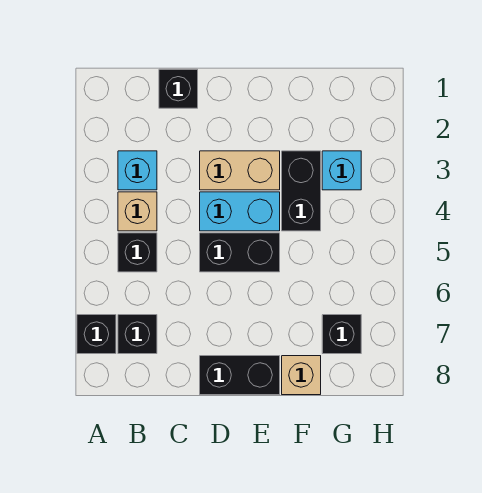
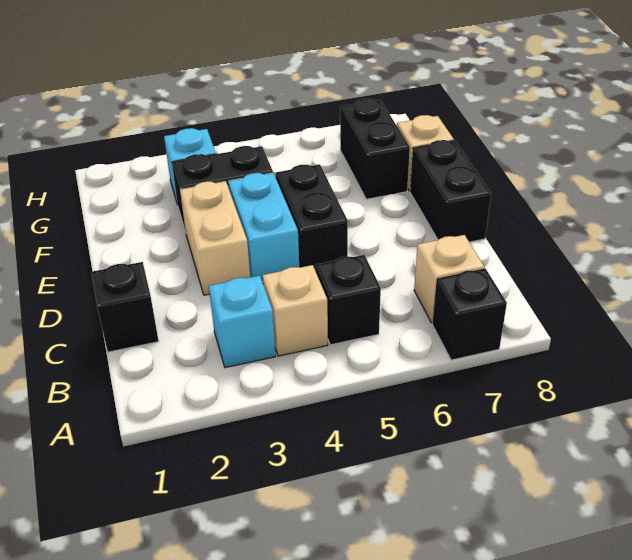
black 1x1 brick [118,315,157,354] -> tan 1x1 brick [414,235,484,323]
black 1x1 brick [322,315,361,354] -> black 1x2 brick [340,99,410,199]

